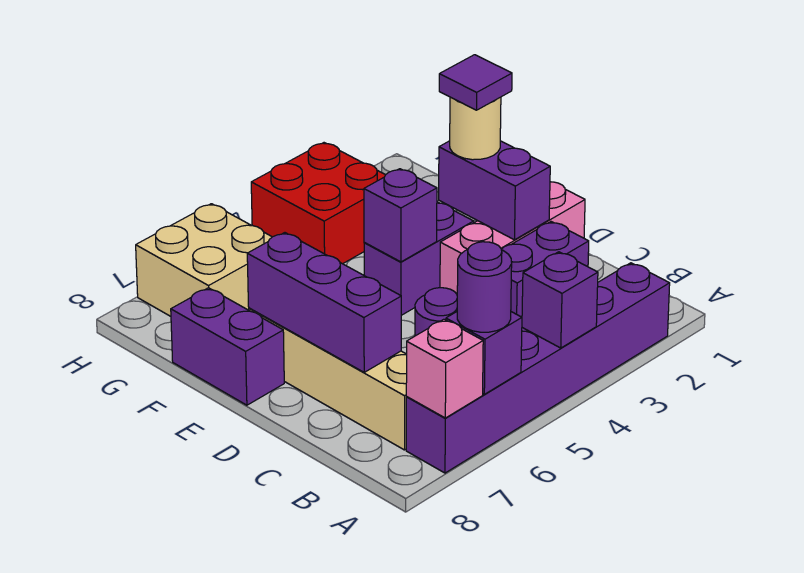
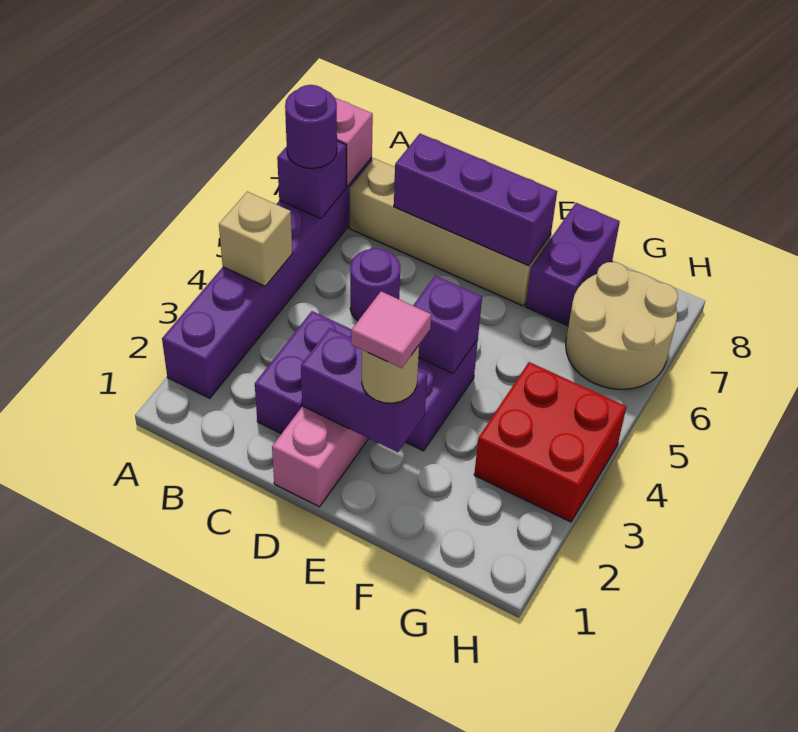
purple 1x1 brick [522,252,598,348] -> tan 1x1 brick [219,192,292,286]
purple 1x1 tile [439,55,512,110] -> pink 1x1 tile [351,291,431,368]
purple 1x2 brick [171,288,284,405] -> purple 1x2 brick turned to [526,203,620,326]
tan 2x2 brick [136,204,272,316] -> tan 2x2 round brick [566,262,678,389]

